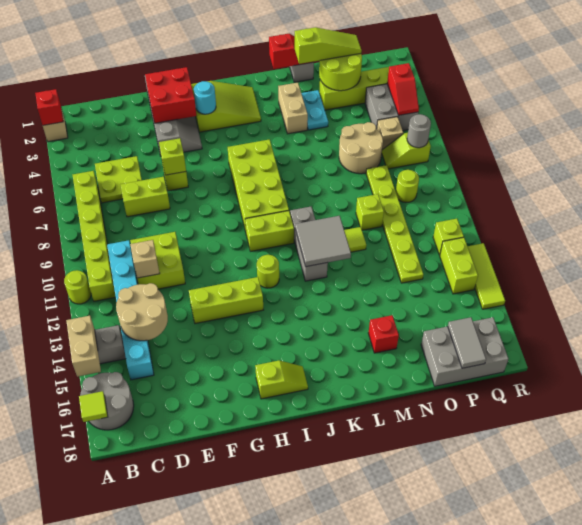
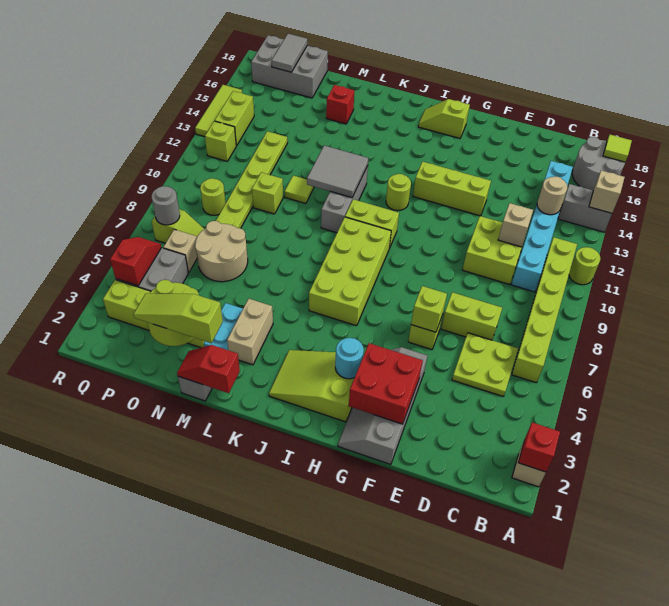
tan 1x2 brick [66,316,101,377] -> tan 1x1 brick [589,170,625,213]
tan 2x2 round brick [116,283,168,341] -> tan 1x1 round brick [537,176,567,215]

